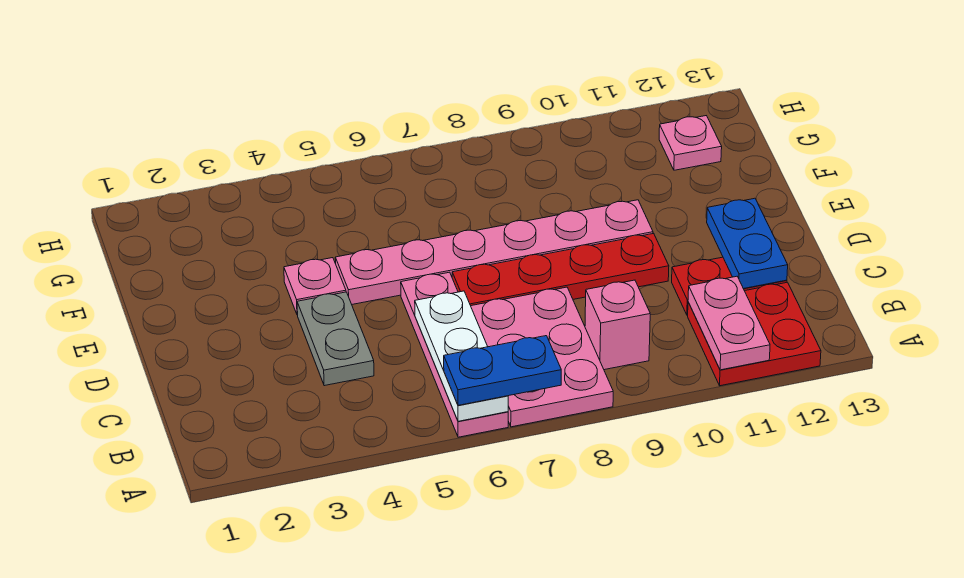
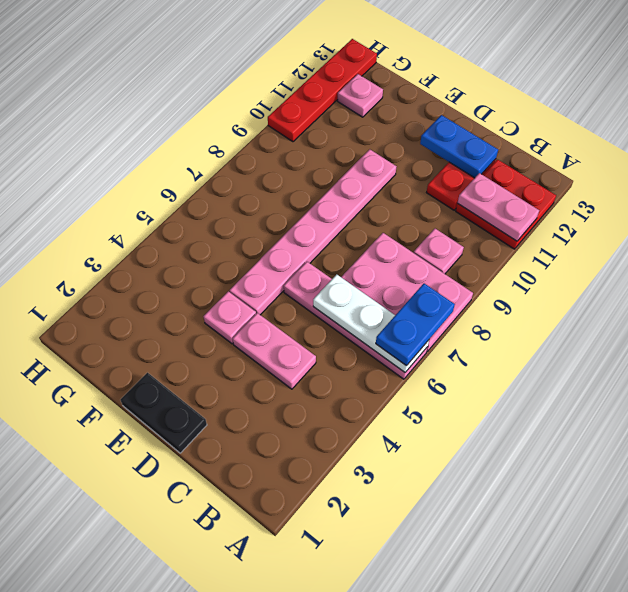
pink 1x1 brick [585,280,650,370] -> pink 1x1 plate [414,229,464,274]
grey 1x2 plate [297,292,374,386] -> pink 1x2 plate [233,313,316,389]
none -> black 1x2 plate [120,373,207,453]
red 1x4 plate [452,233,669,306] -> red 1x4 plate moved to [268,39,377,142]

